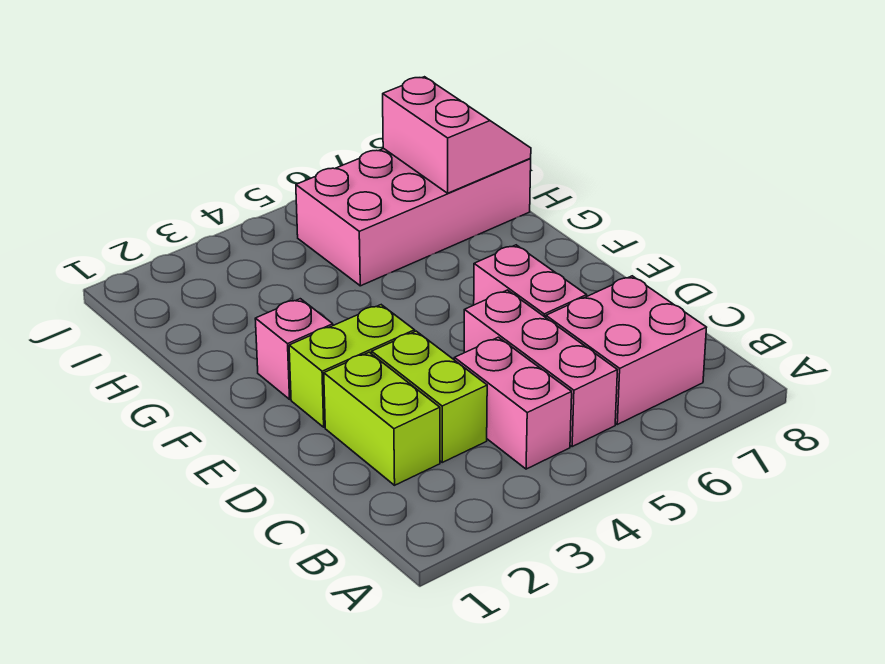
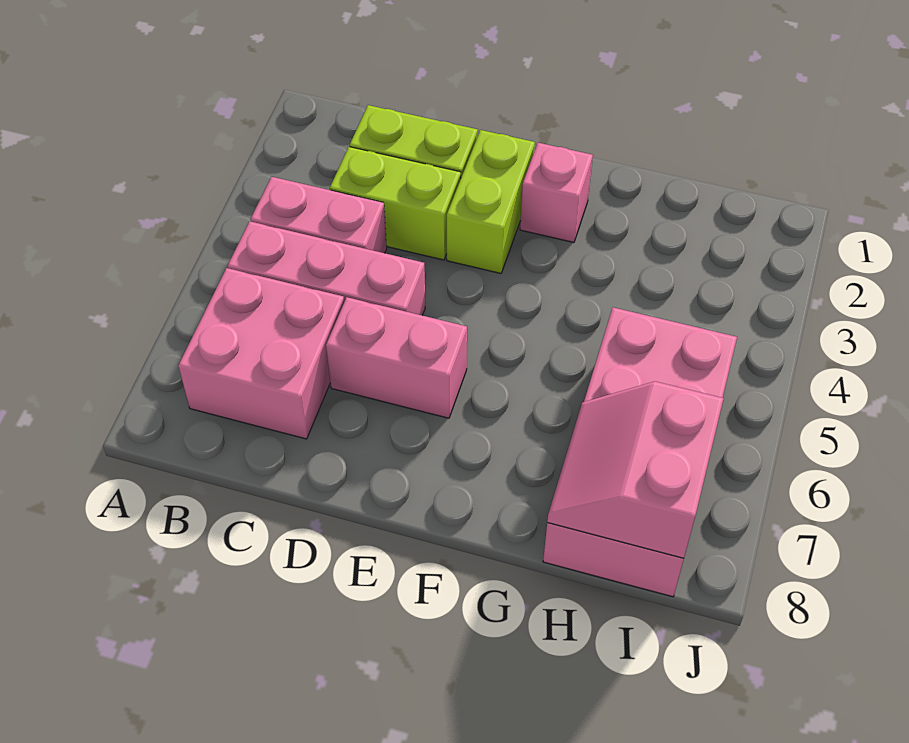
pink 2x2 slope [383,77,531,193] -> pink 2x2 slope turned to [547,381,724,558]

